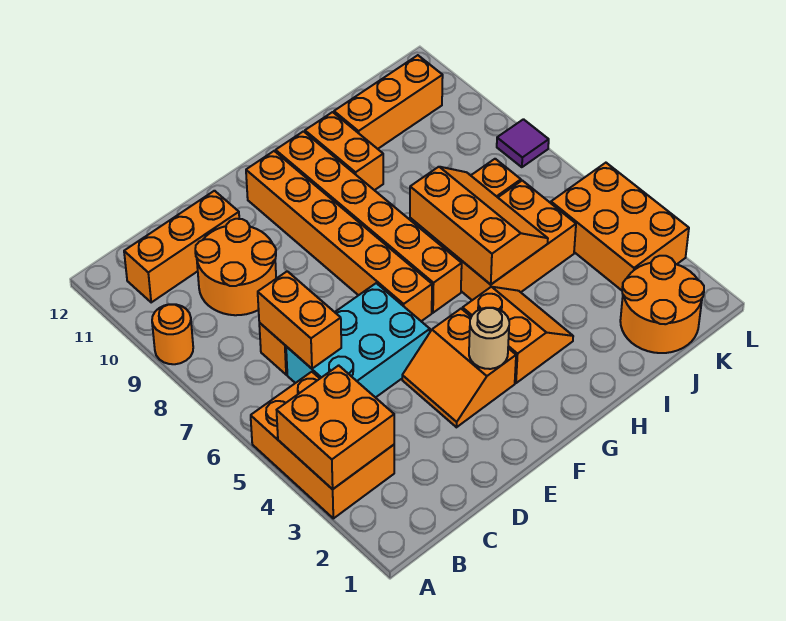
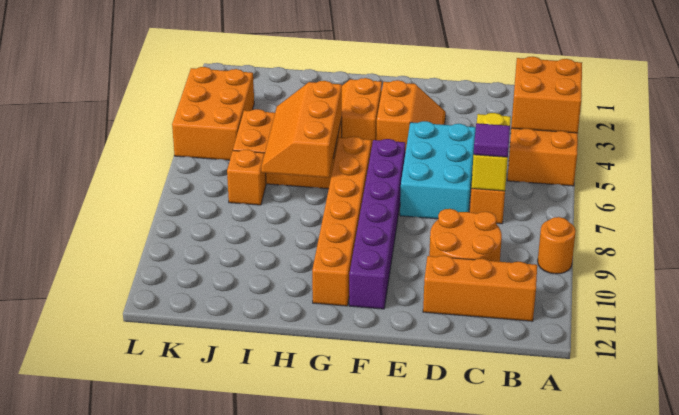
cyan 2x3 brick [286,283,430,398] -> cyan 2x3 brick turned to [400,121,476,219]
orange 1x2 brick [258,271,341,369] -> yellow 1x2 brick [471,113,511,191]
tan 1x1 round brick [469,308,509,369] -> none
orange 1x6 brick [246,151,432,321] -> purple 1x6 brick [349,139,405,309]
orange 1x2 brick [305,112,383,190] -> none
orange 1x3 brick [334,55,443,149] -> none
orange 2x2 round brick [620,256,704,353] -> none
purple 1x1 tile [497,119,549,167] -> purple 1x1 tile moved to [474,123,510,157]

